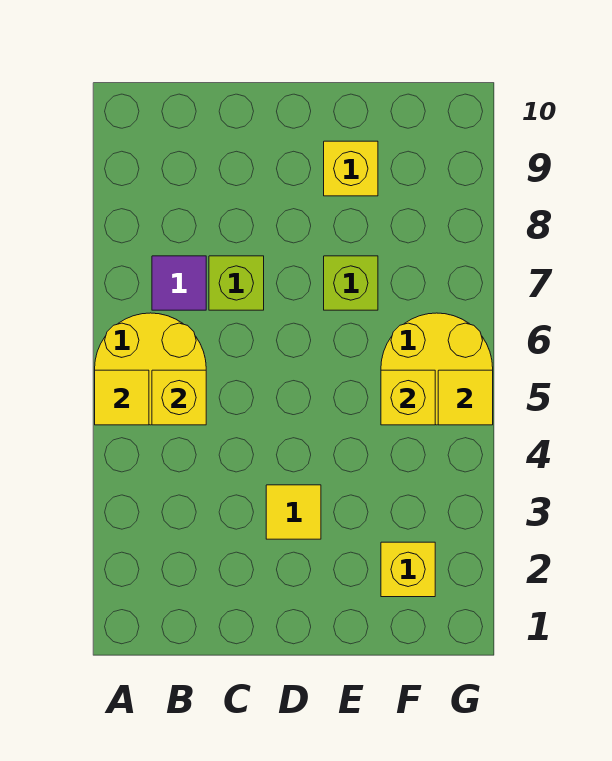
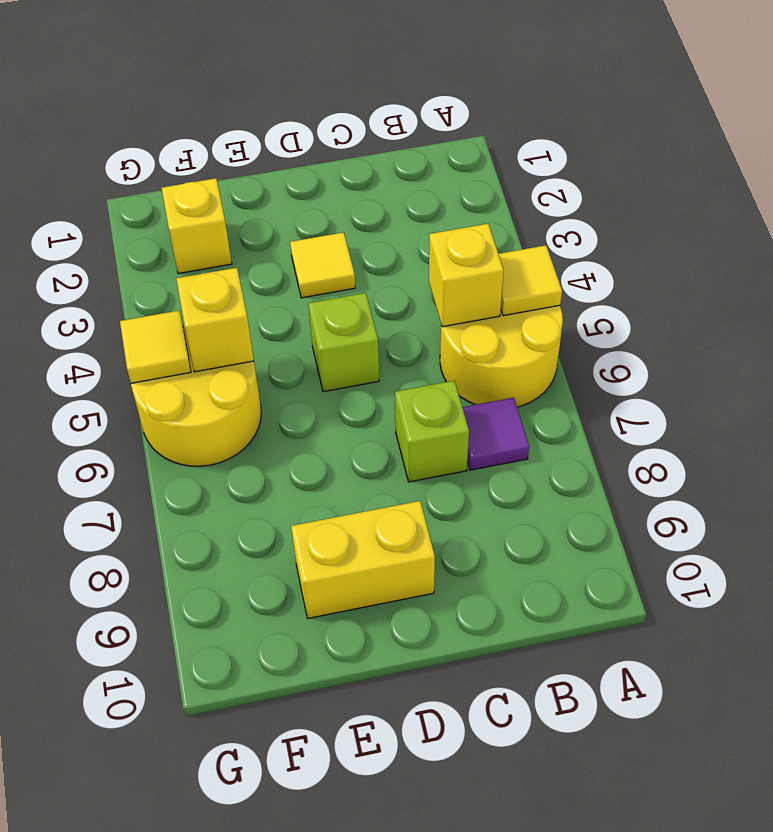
lime 1x1 brick [324,256,378,310] -> lime 1x1 brick moved to [308,293,379,392]
yellow 1x1 brick [324,141,378,196] -> yellow 1x2 brick [291,501,435,618]

